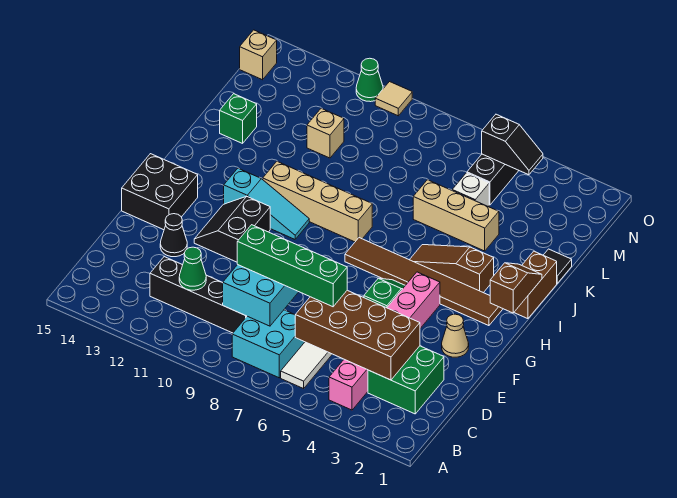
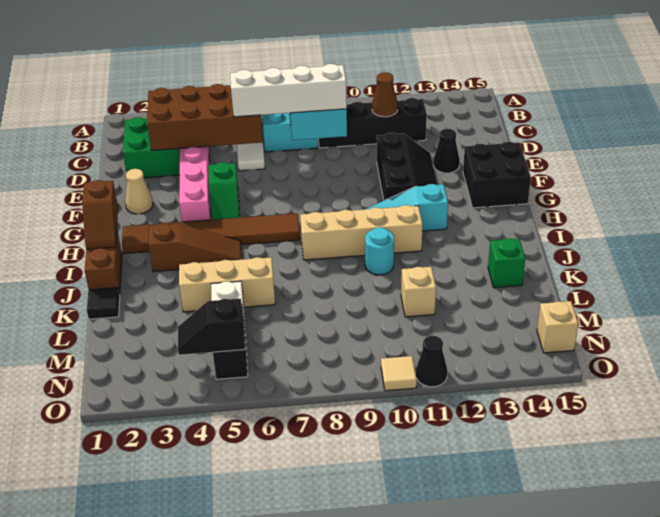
green 1x1 cone [179,247,206,290] -> brown 1x1 cone [372,72,398,117]
green 1x4 brick [237,225,347,307] -> white 1x4 brick [230,64,347,117]
black 2x2 slope [194,196,270,262] -> black 2x3 slope [377,133,438,200]
none -> cyan 1x1 round brick [365,227,394,275]
green 1x1 cone [356,58,383,102] -> black 1x1 cone [416,336,447,387]

